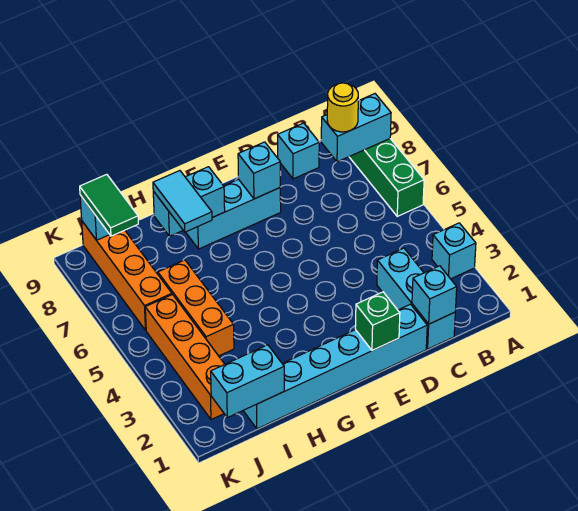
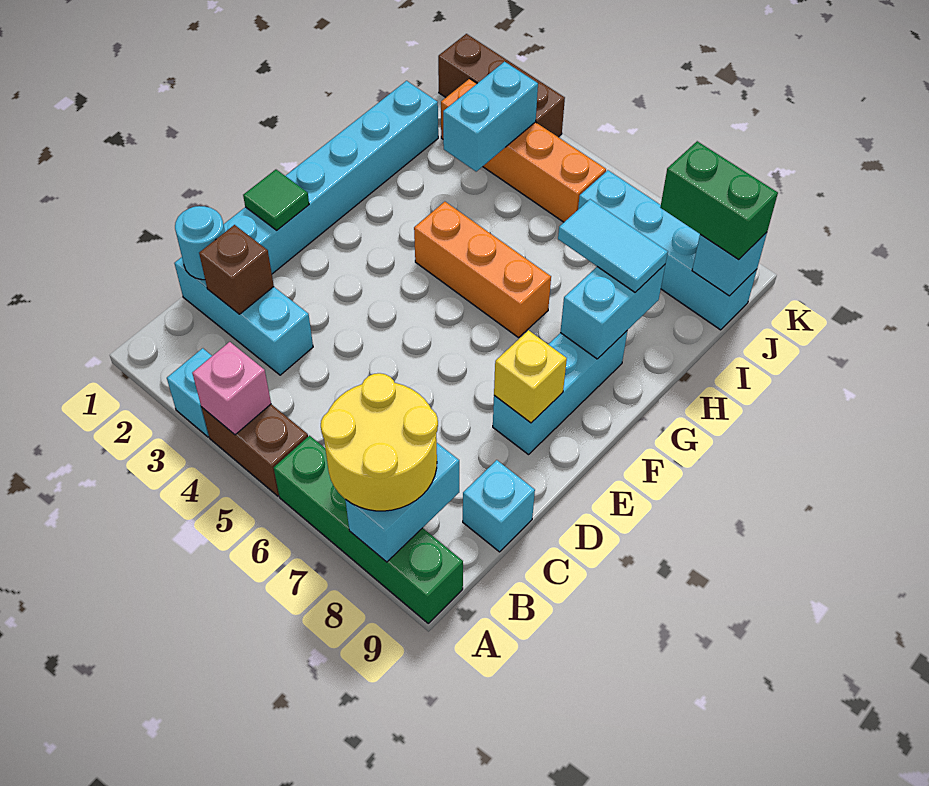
none -> brown 1x2 brick [201,404,308,496]
none -> pink 1x1 brick [192,342,271,435]
yellow 1x1 round brick [327,83,358,132] -> yellow 2x2 round brick [321,373,438,511]
cyan 1x1 brick [412,266,457,324] -> cyan 1x1 round brick [175,206,225,280]
none -> brown 1x1 brick [199,225,274,314]
green 1x1 brick [355,292,400,350] -> green 1x1 tile [243,170,309,230]
cyan 1x1 brick [238,142,280,199] -> yellow 1x1 brick [494,330,567,423]
cyan 1x2 brick [211,345,284,418] -> cyan 1x2 brick moved to [443,62,538,171]
orange 1x3 brick [158,260,234,356] -> orange 1x3 brick moved to [414,202,551,338]
orange 1x4 brick [82,221,172,330] -> cyan 1x4 brick [578,170,757,330]
green 1x2 tile [80,174,138,236] -> green 1x2 brick [660,141,778,260]
none -> brown 1x3 brick [438,34,565,137]

